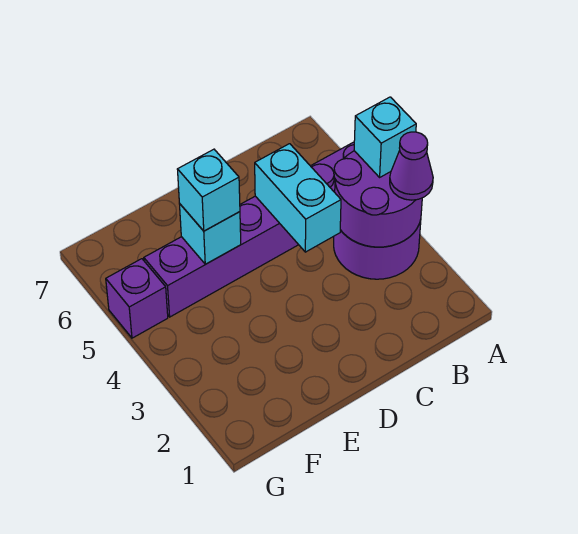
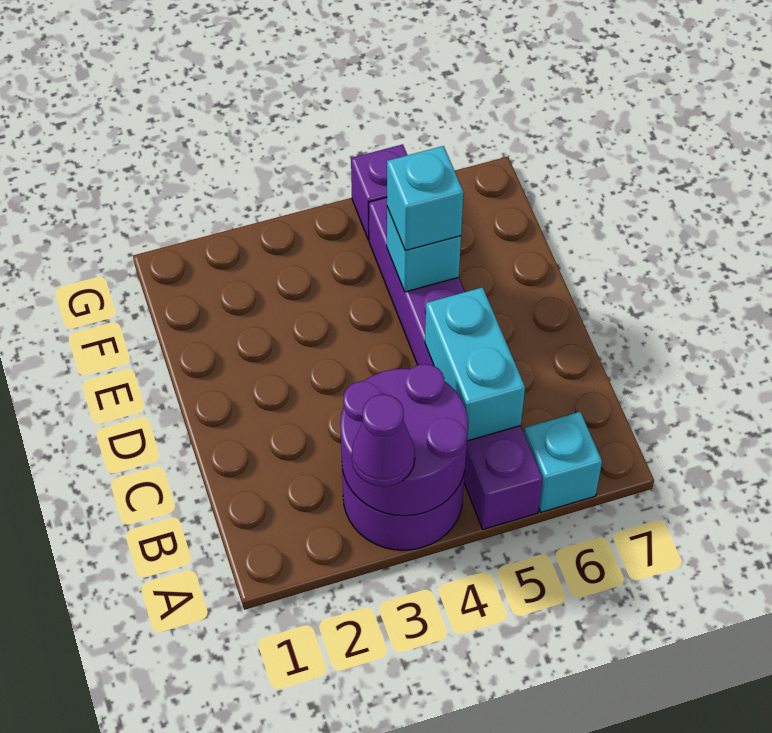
cyan 1x1 brick [354,97,416,177] -> cyan 1x1 brick moved to [524,412,602,512]
cyan 1x2 brick [255,144,341,252] -> cyan 1x2 brick turned to [425,287,525,441]

